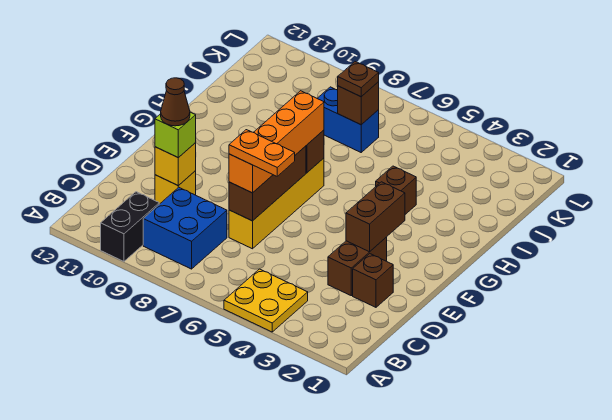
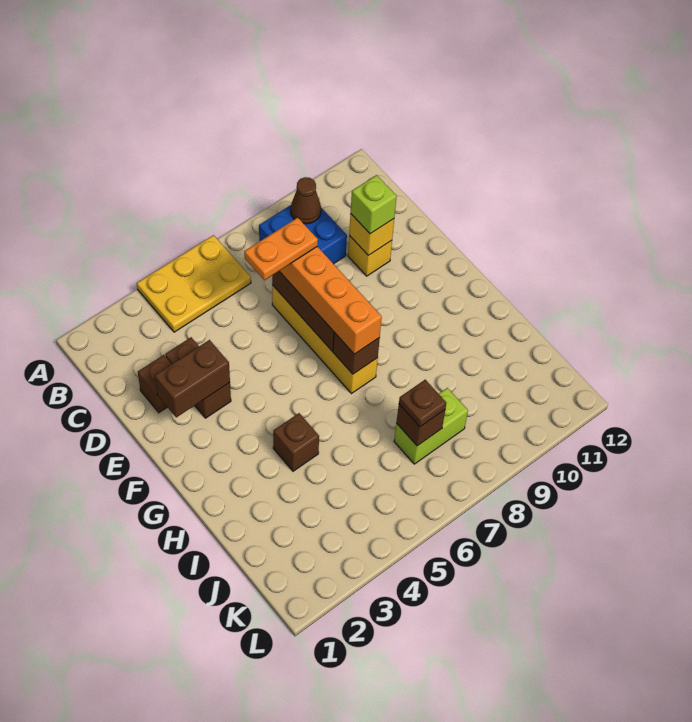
yellow 2x2 plate [224,269,308,332] -> yellow 2x3 plate [137,235,251,332]
black 1x2 brick [101,192,159,261] -> none
brown 1x1 cone [161,78,190,126] -> brown 1x1 cone moved to [291,177,321,224]
brown 1x2 brick [346,182,405,252] -> brown 1x2 brick turned to [155,340,230,418]
blue 1x2 brick [317,87,379,152] -> lime 1x2 brick [394,388,468,464]

